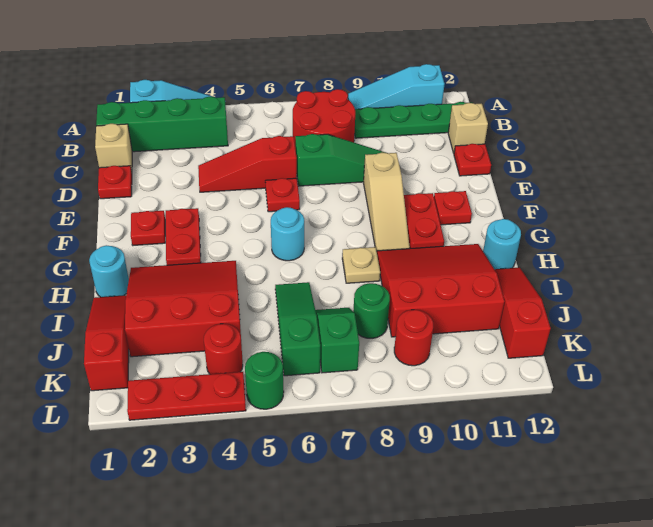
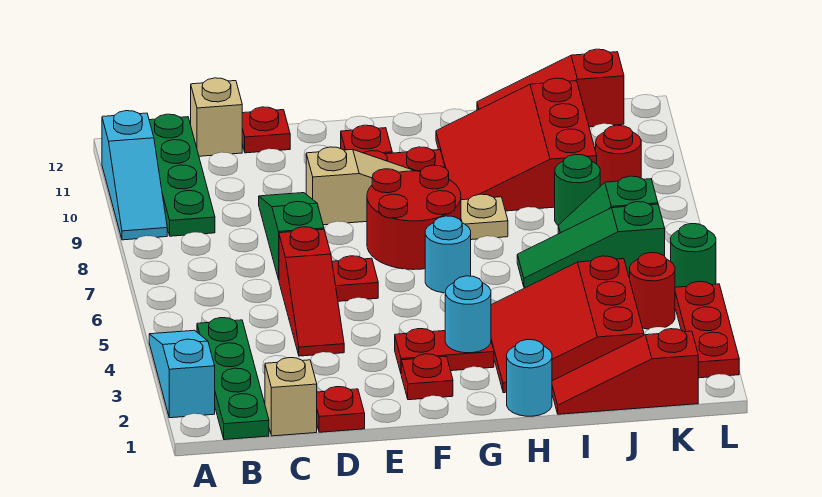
green 1x4 brick [96,97,228,152] -> green 1x4 plate [197,318,269,440]
red 2x2 round brick [293,89,355,149] -> red 2x2 round brick moved to [367,165,461,270]
cyan 1x1 round brick [483,219,521,269] -> cyan 1x1 round brick moved to [445,276,491,353]

